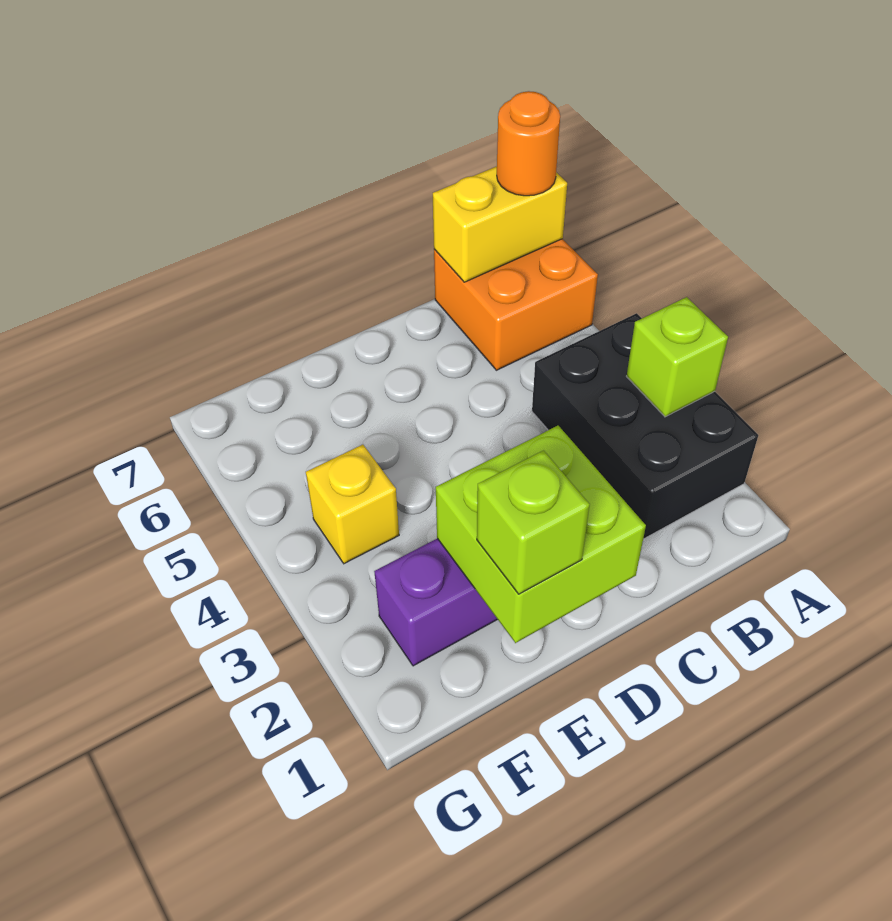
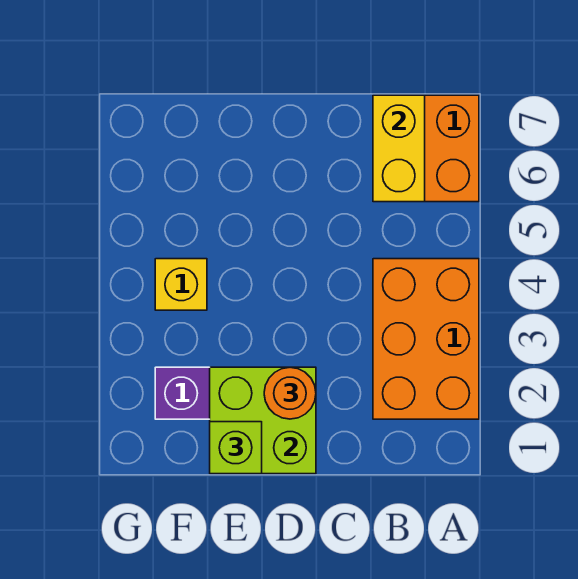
black 2x3 brick [532,313,758,539] -> orange 2x3 brick [373,259,479,419]
lime 1x1 brick [627,297,728,417] -> none
yellow 1x2 brick [433,166,567,282] -> yellow 1x2 brick turned to [373,95,425,202]
orange 1x1 round brick [497,91,560,196] -> orange 1x1 round brick moved to [264,367,316,419]

